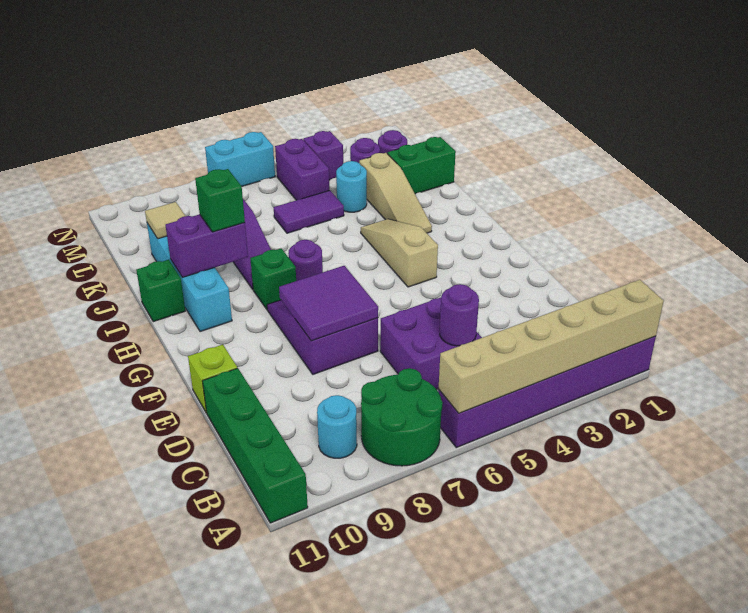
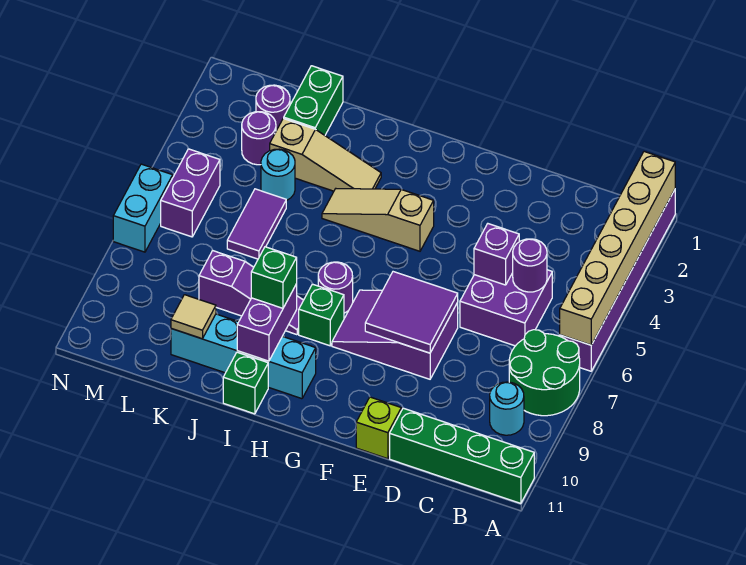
purple 1x2 brick [275,139,329,200] -> purple 1x2 brick turned to [161,149,220,237]
purple 1x1 brick [303,131,343,180] -> purple 1x1 brick moved to [474,224,519,285]

